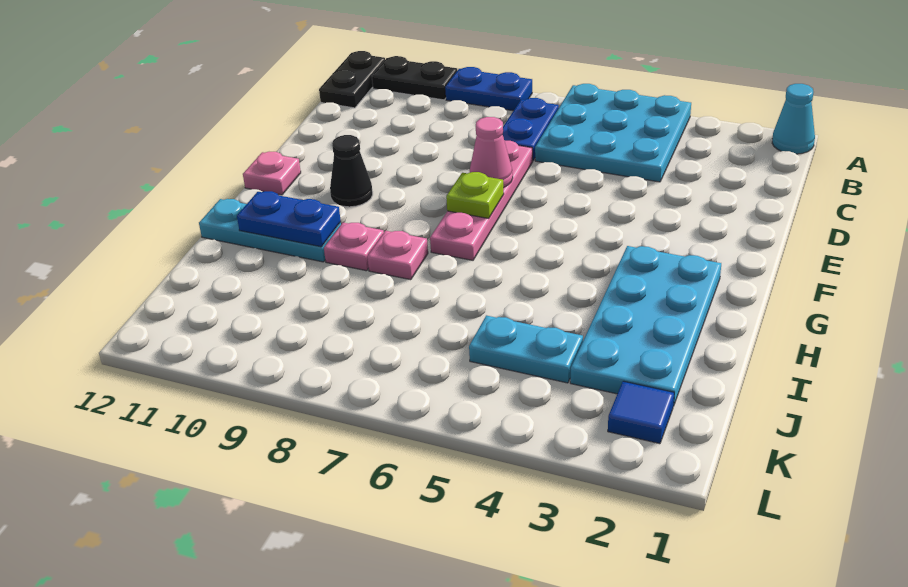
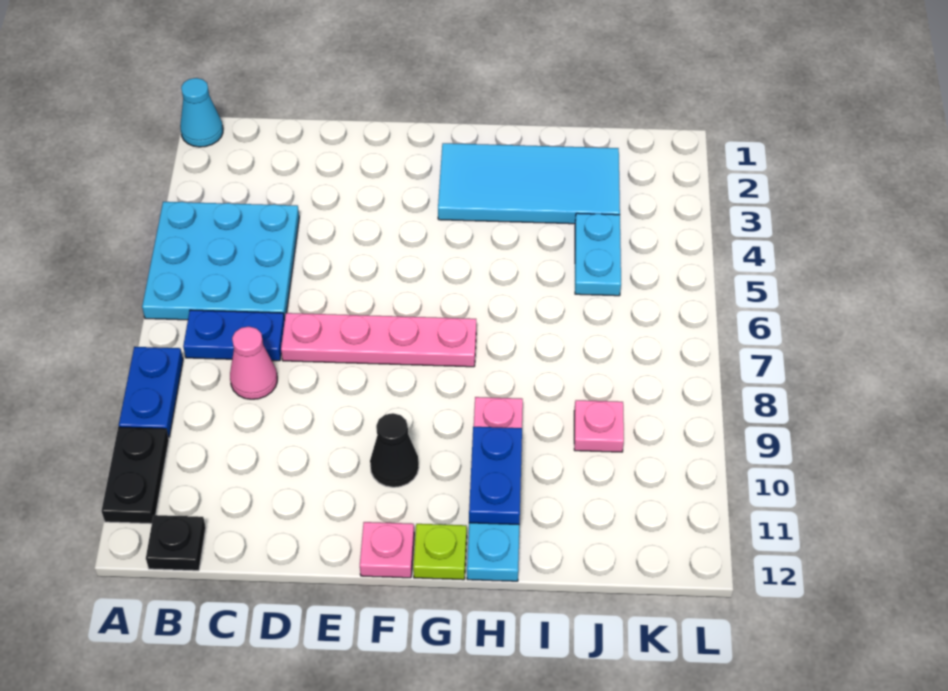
black 1x2 plate [319,51,385,108] -> black 1x1 plate [146,515,206,571]
pink 1x1 cone [470,117,513,188] -> pink 1x1 cone moved to [230,327,277,399]
lime 1x1 plate [446,172,504,218] -> lime 1x1 plate moved to [413,524,467,580]
cyan 2x4 plate [570,246,721,406] -> cyan 2x4 tile [438,143,620,224]
pink 1x1 plate [367,231,428,280] -> pink 1x1 plate moved to [574,400,624,452]
blue 1x1 tile [608,381,674,444] -> none

